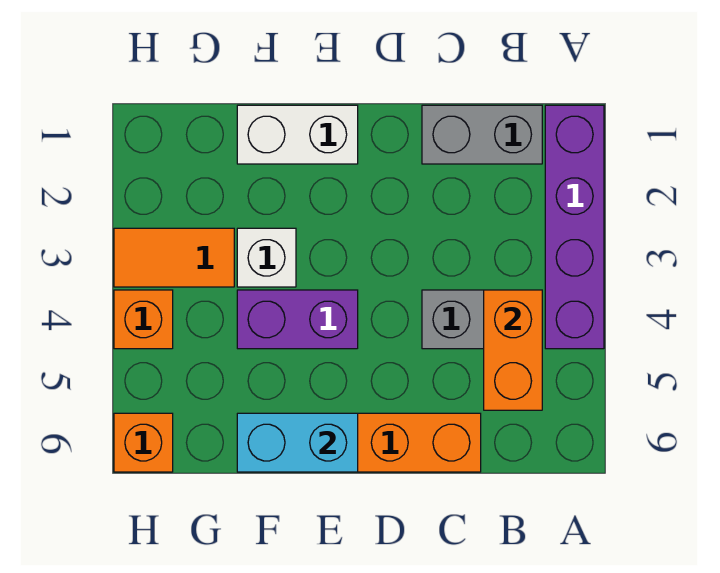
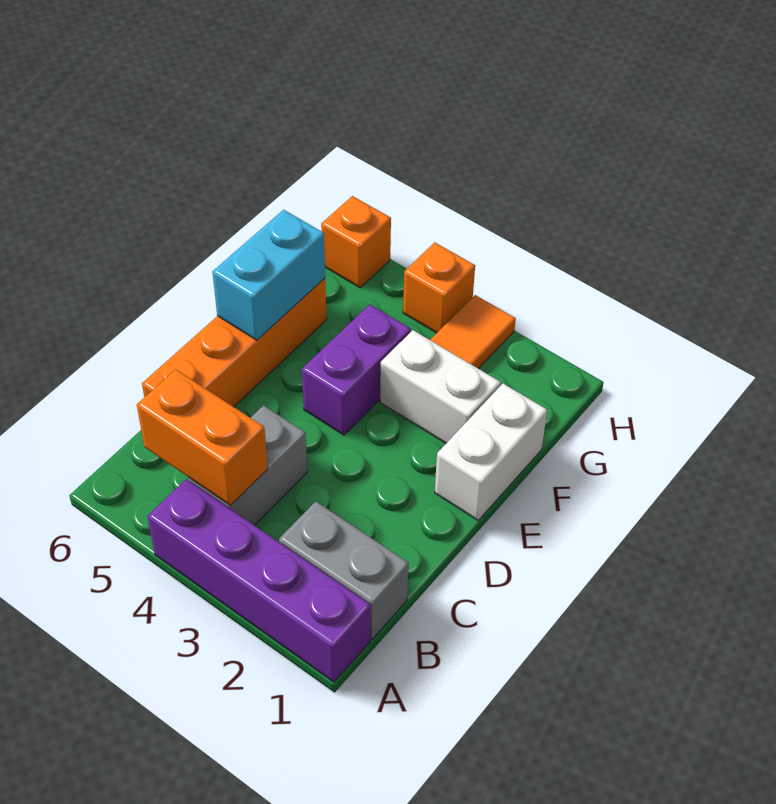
grey 1x2 brick [422,105,542,164] -> grey 1x2 brick turned to [279,501,409,639]
white 1x1 brick [237,228,296,287] -> white 1x2 brick [380,330,501,443]

